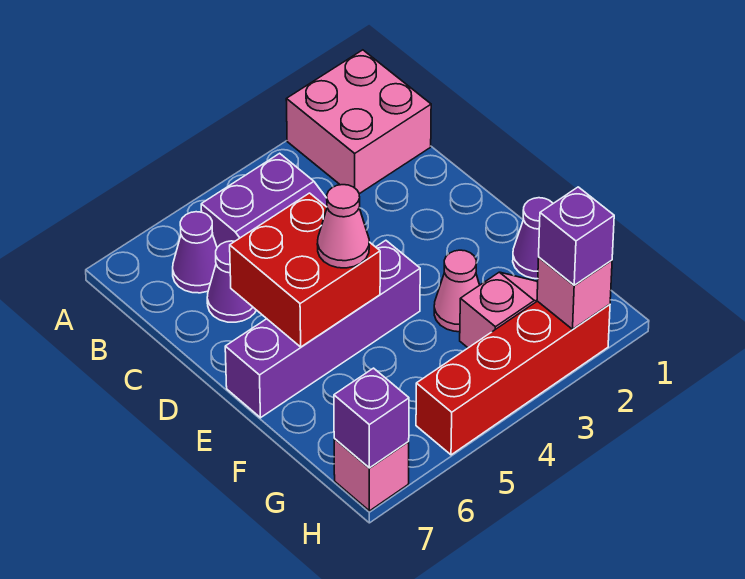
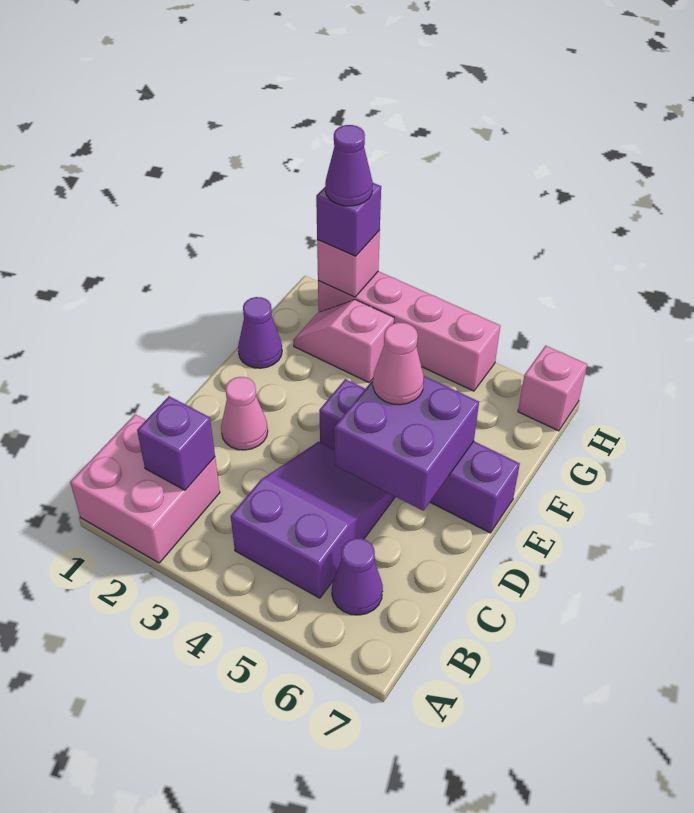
purple 1x1 cone [207,241,256,322] -> purple 1x1 cone moved to [325,125,373,206]
red 2x2 brick [230,193,380,347] -> purple 2x2 brick [334,376,479,511]
pink 1x1 cone [434,250,479,332] -> pink 1x1 cone moved to [221,377,268,450]
red 1x4 brick [416,301,610,455] -> pink 1x4 brick [318,271,500,391]
purple 1x1 brick [334,368,409,468] -> purple 1x1 brick moved to [137,396,215,490]

